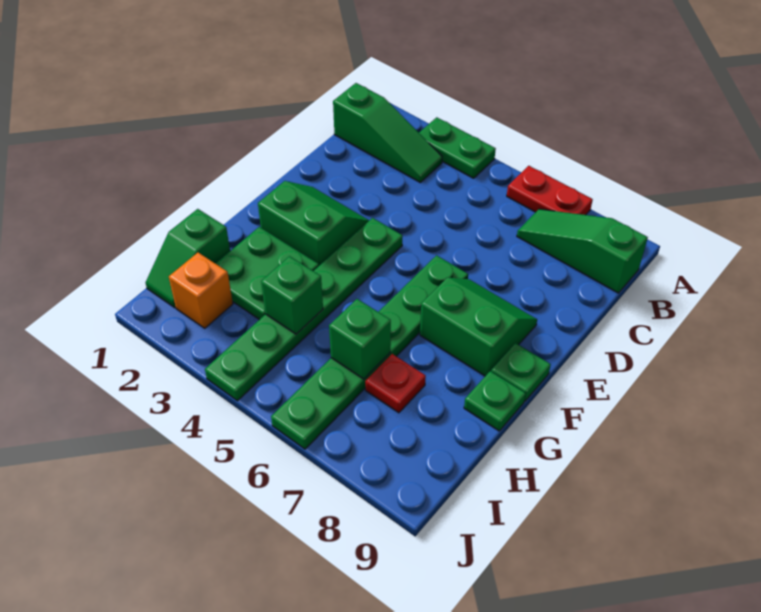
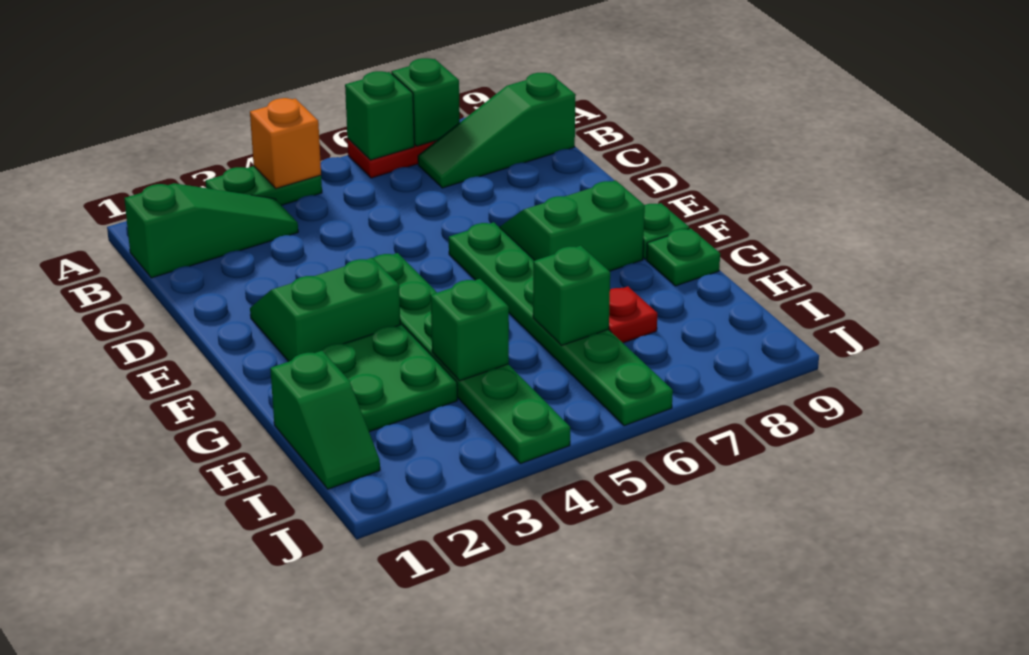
none -> green 1x1 brick [345,71,414,160]
none -> green 1x1 brick [391,58,460,146]
orange 1x1 brick [169,253,233,328] -> orange 1x1 brick moved to [250,98,321,188]

